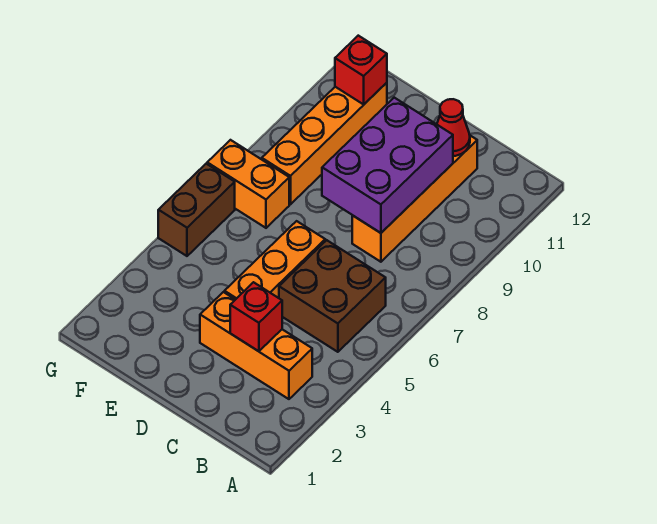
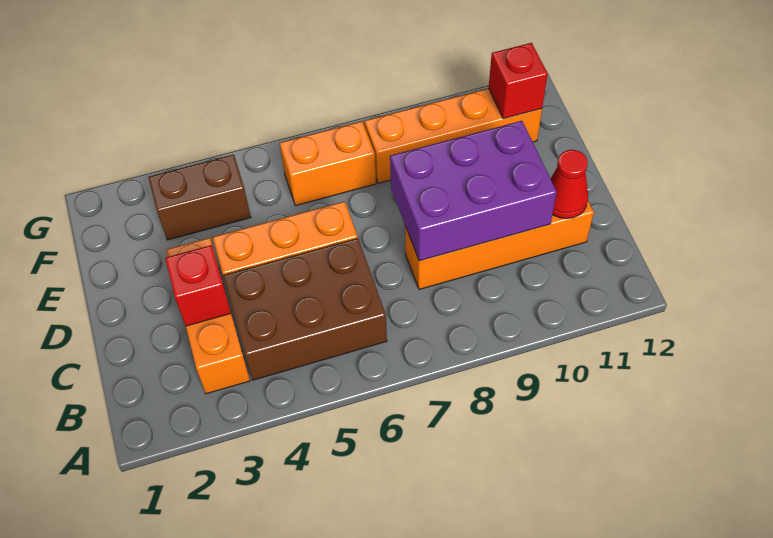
brown 2x2 brick [279,240,386,352] -> brown 2x3 brick [223,238,387,380]
orange 1x2 brick [207,140,289,228] -> orange 1x2 brick turned to [280,121,376,206]
brown 1x2 brick [158,164,235,256] -> brown 1x2 brick moved to [148,155,251,240]

